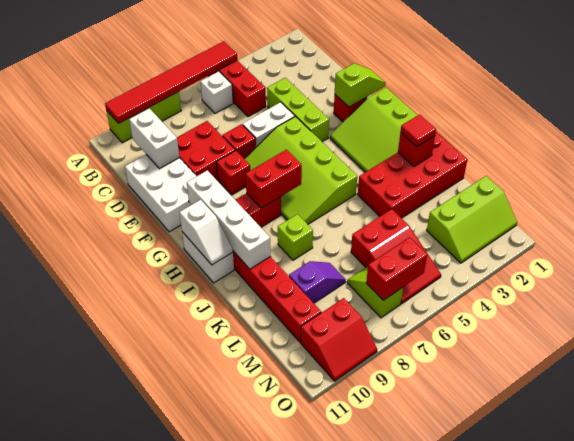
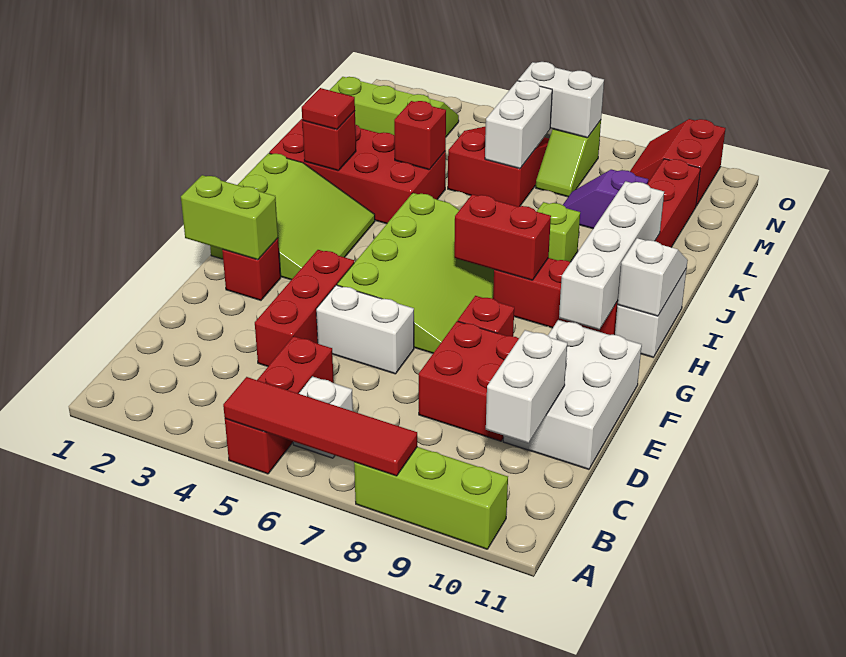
red 1x6 tile [105,41,237,123] -> red 1x4 tile [223,377,417,476]
lime 1x3 brick [267,78,329,142] -> red 1x3 brick [255,250,354,366]
red 1x1 brick [222,124,256,159] -> red 1x1 brick moved to [394,101,446,170]
lime 1x2 slope [335,63,386,107] -> lime 1x2 brick [181,175,278,260]
none -> white 1x2 brick [485,80,552,169]
red 1x2 brick [366,237,427,300] -> white 1x2 brick [518,62,604,138]
red 2x2 slope [301,298,377,381] -> red 2x2 slope turned to [630,119,726,206]

